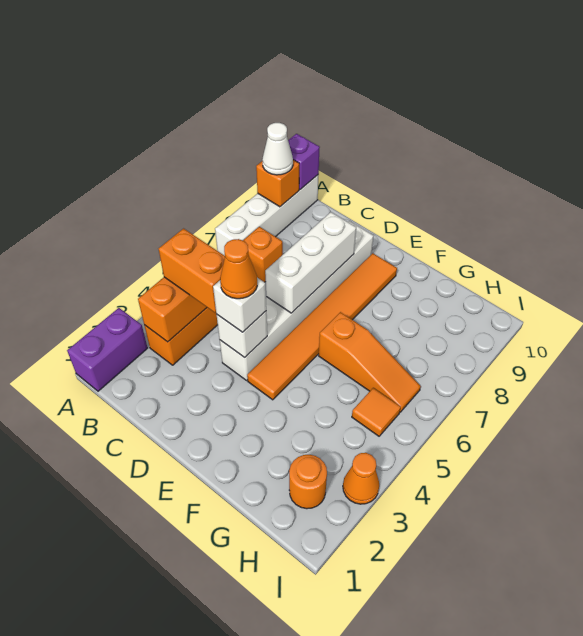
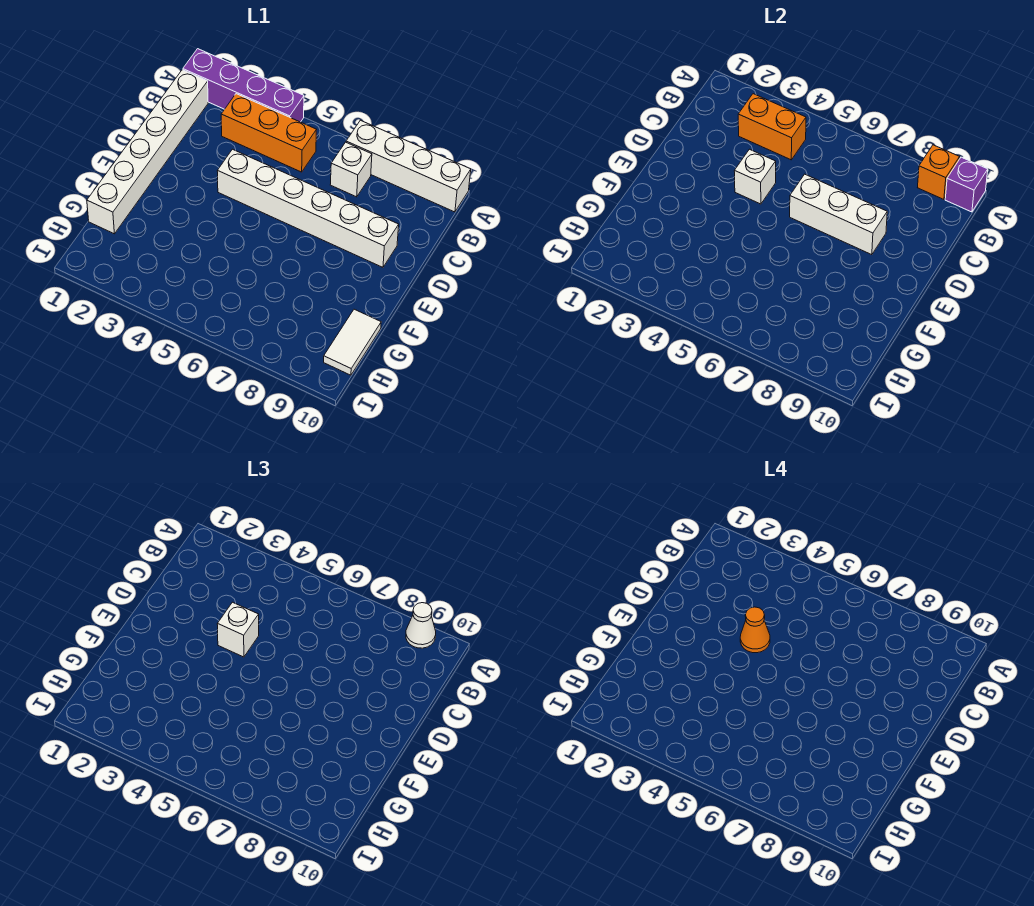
purple 1x2 brick [67,308,147,391] -> purple 1x4 brick [183,49,304,122]
none -> white 1x6 brick [87,70,208,234]
orange 1x2 brick [159,229,225,313] -> none
orange 1x1 brick [243,227,283,282] -> white 1x1 brick [330,142,372,197]
orange 1x6 tile [247,253,397,400] -> none
orange 1x3 slope [319,312,421,412] -> none
none -> white 1x2 tile [324,309,381,375]
orange 1x1 round brick [289,455,327,509] -> none
orange 1x1 tile [352,388,401,436] -> none
orange 1x1 cone [343,453,379,504] -> none

